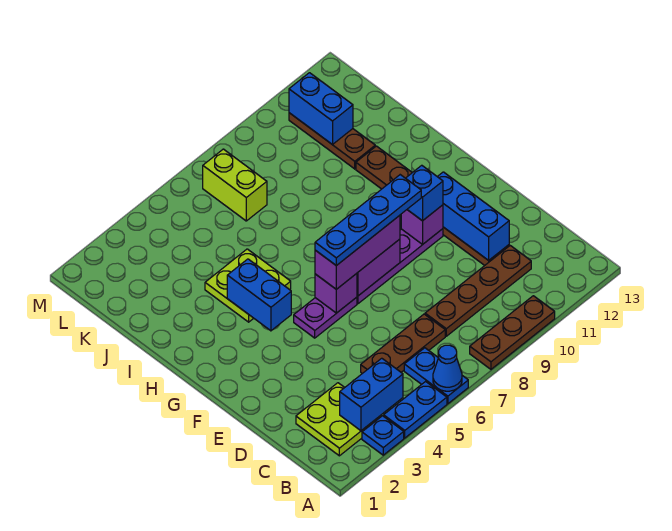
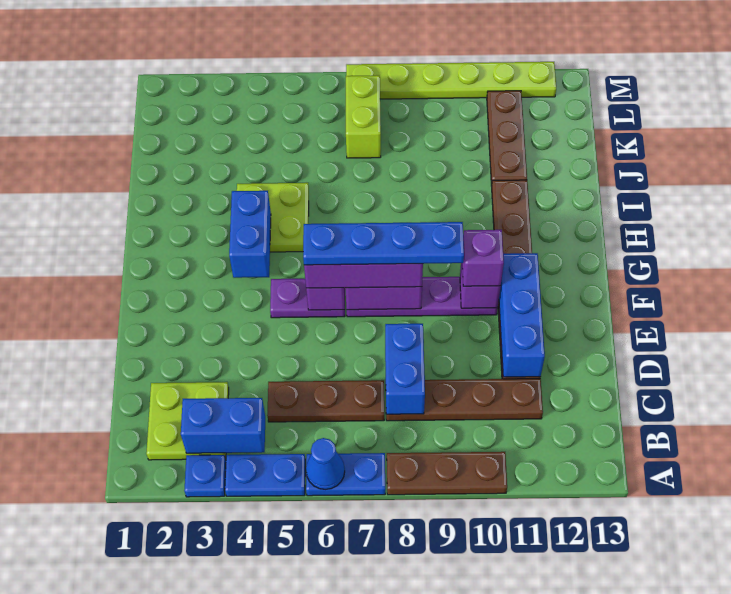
blue 1x2 plate [404,348,468,404] -> blue 1x2 plate turned to [306,453,385,496]
blue 1x1 brick [406,165,443,221] -> purple 1x1 brick [462,230,504,286]
blue 1x2 brick [289,73,353,144] -> blue 1x2 brick moved to [385,324,425,414]
none -> lime 1x6 plate [346,62,556,99]

